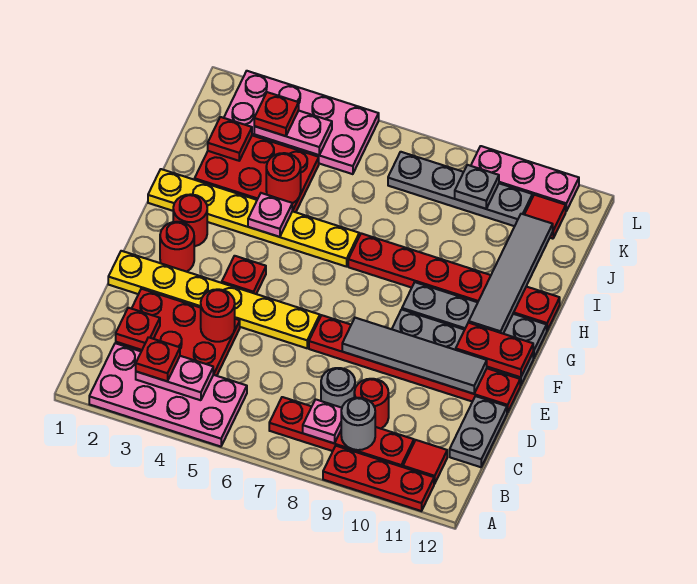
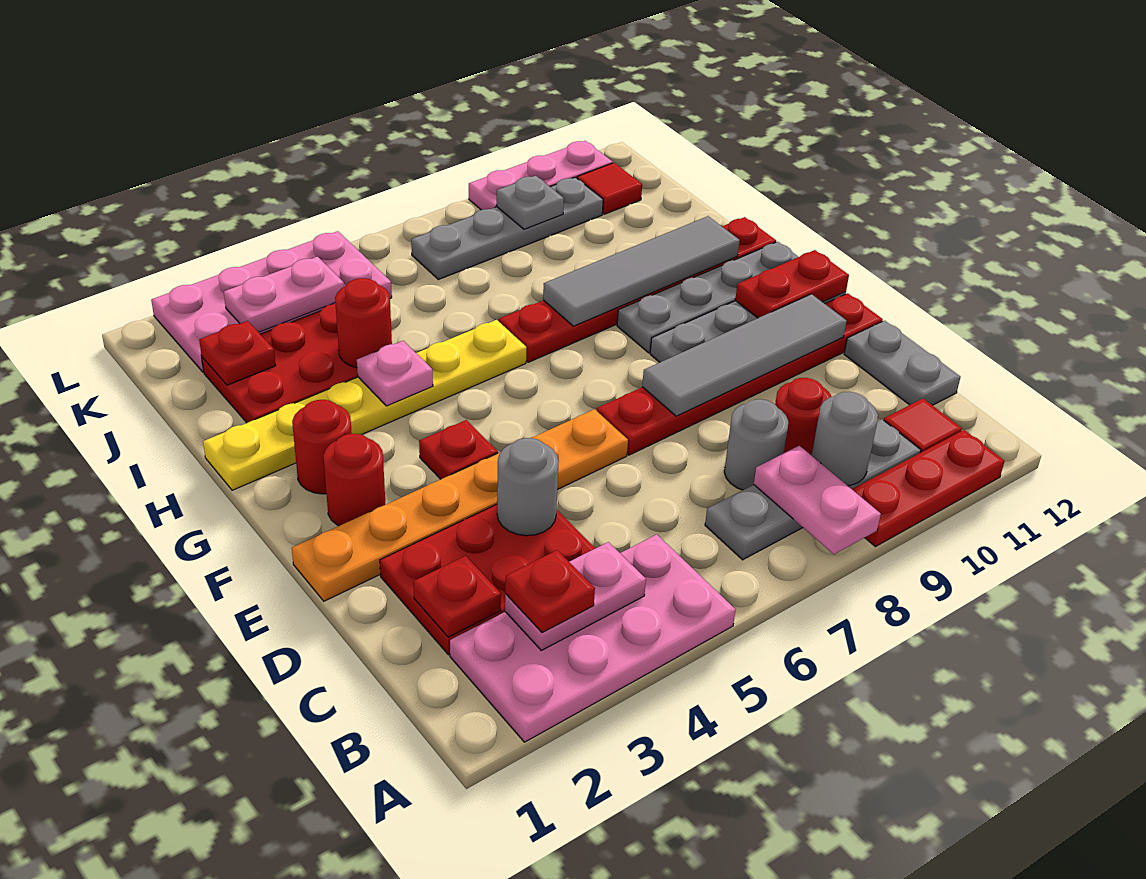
red 1x4 plate [269,397,414,467] -> grey 1x4 plate [705,419,921,560]
pink 1x1 plate [303,399,342,443] -> pink 1x2 plate [754,446,881,554]
red 1x1 round brick [201,289,235,342] -> grey 1x1 round brick [497,438,559,536]
yellow 1x6 plate [108,251,320,348] -> orange 1x6 plate [292,409,628,601]
grey 1x4 tile [469,214,553,333] -> grey 1x4 tile turned to [543,216,740,326]
red 1x1 plate [254,92,299,136] -> none

